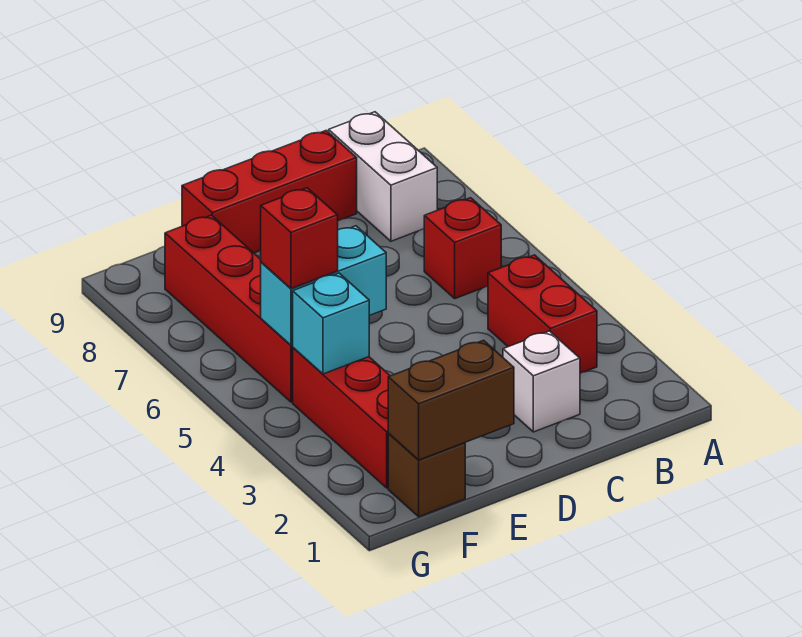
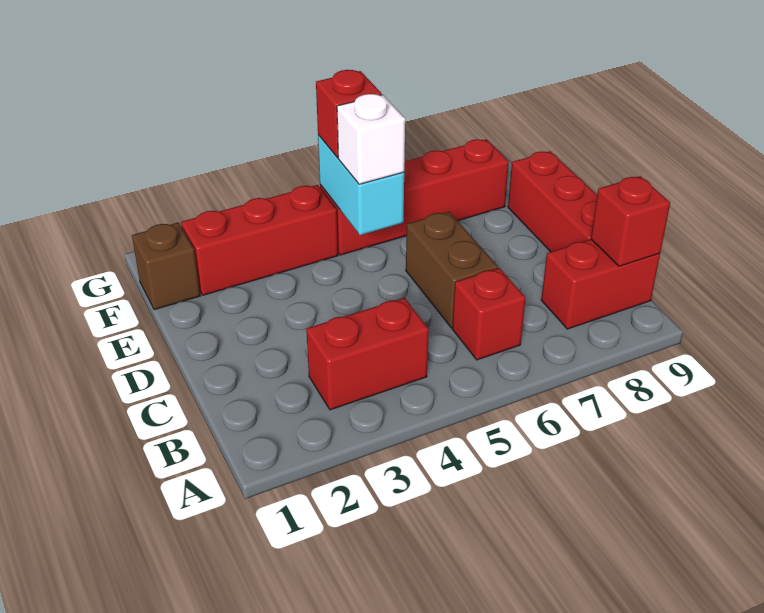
white 1x2 brick [329,112,437,241] -> red 1x2 brick [541,240,660,329]
none -> red 1x1 brick [591,176,670,266]
white 1x1 brick [503,331,580,432] -> white 1x1 brick moved to [337,94,405,184]
brown 1x2 brick [388,340,514,460] -> brown 1x2 brick moved to [406,212,498,328]
cyan 1x1 brick [293,273,369,374] -> none

